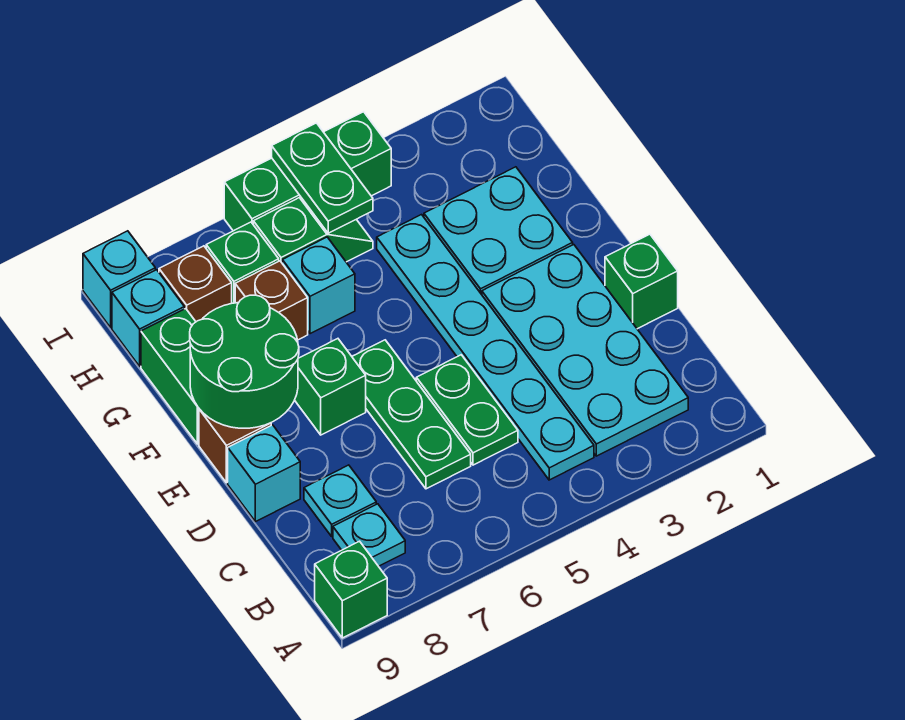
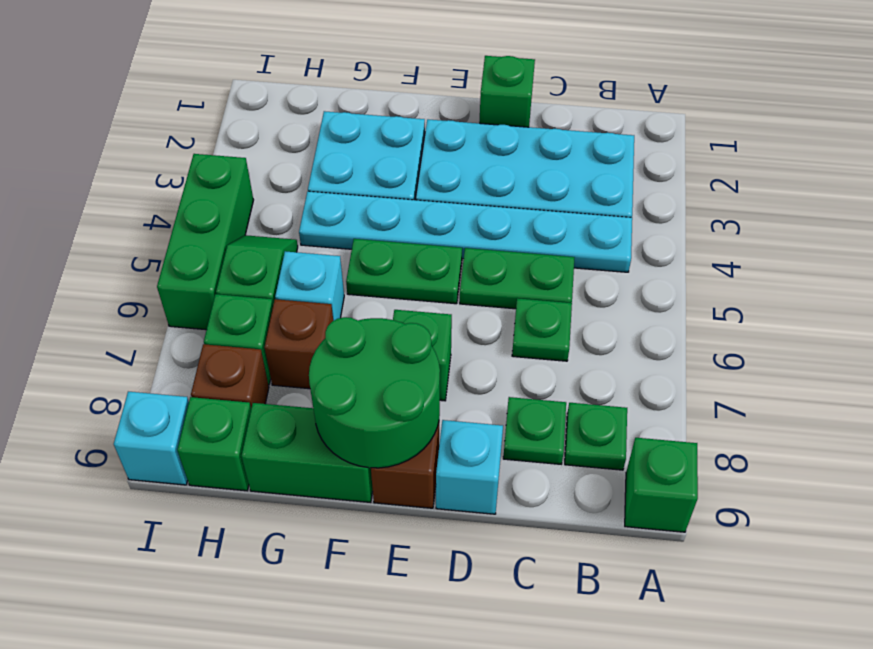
cyan 1x1 plate [333,504,405,566] -> green 1x1 plate [565,403,627,470]
green 1x3 plate [352,340,471,489] -> green 1x1 plate [512,298,572,361]
cyan 1x1 plate [304,465,376,536] -> green 1x1 plate [503,397,566,464]
green 1x2 plate [272,123,373,233] -> green 1x2 plate moved to [346,239,462,304]
cyan 1x1 brick [112,270,184,366] -> green 1x1 brick [177,397,251,491]

